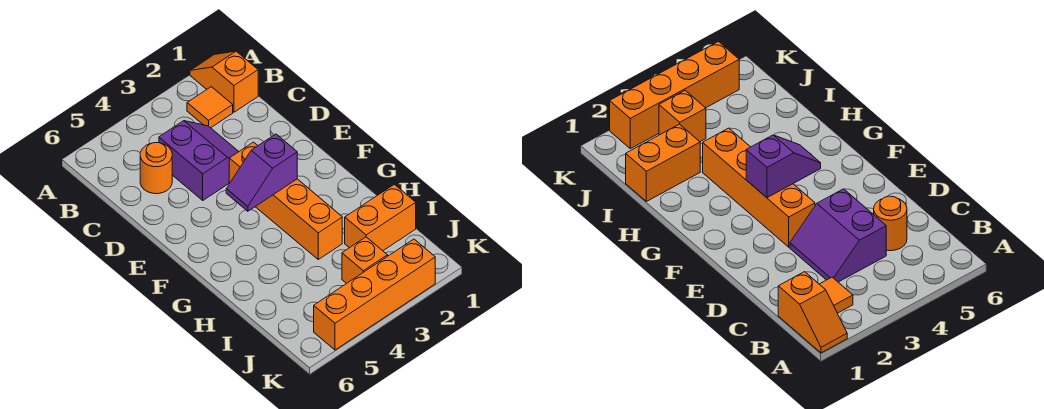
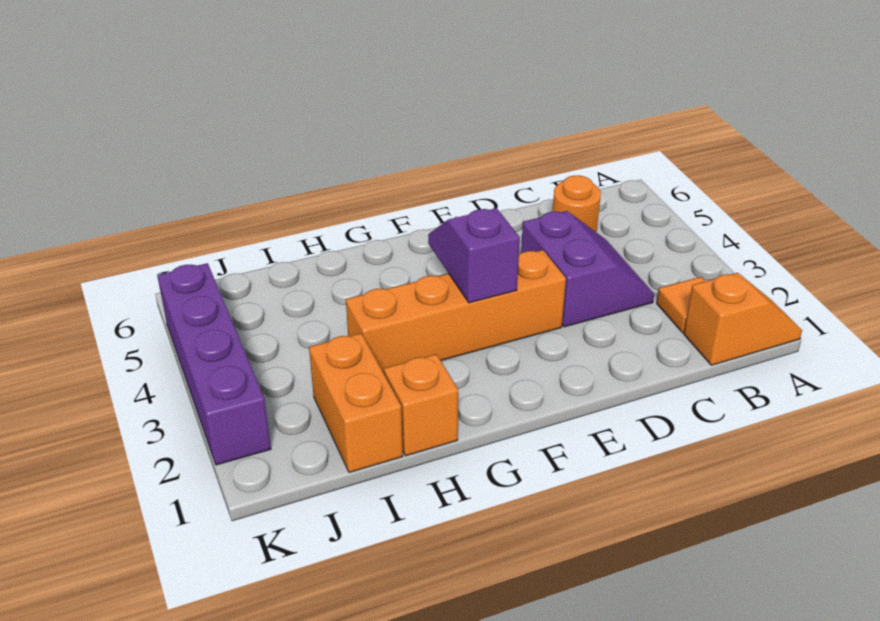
purple 2x2 slope [159,121,239,200] -> purple 2x2 slope turned to [521,211,654,327]
orange 1x1 brick [342,237,388,284] -> orange 1x1 brick moved to [384,354,458,456]
orange 1x4 brick [314,239,435,350] -> purple 1x4 brick [157,263,271,465]

